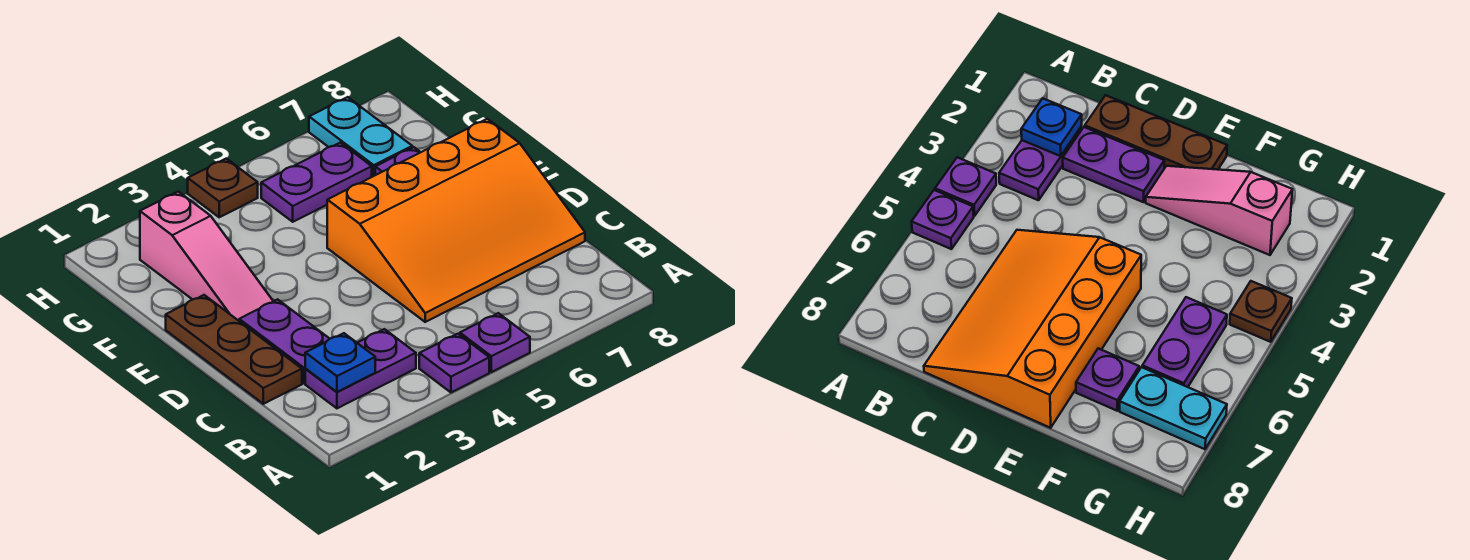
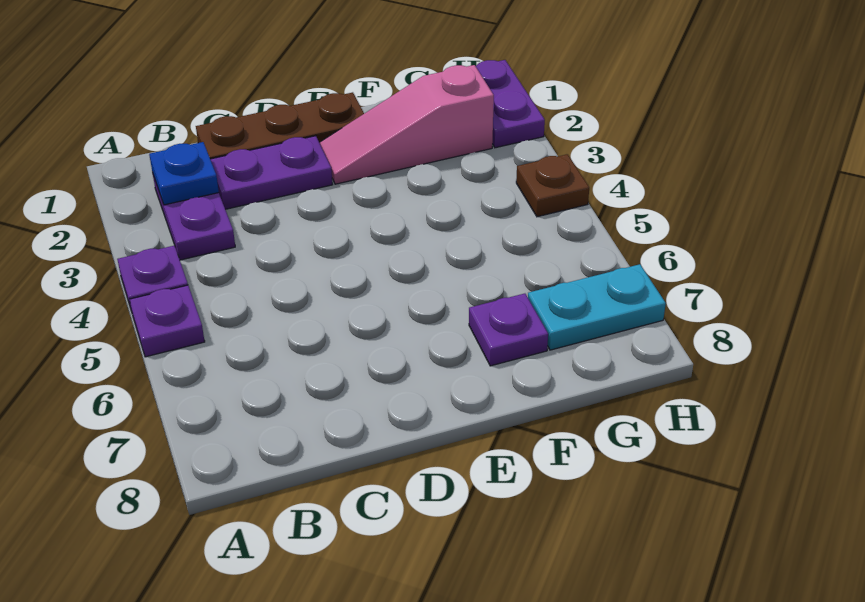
orange 3x4 slope [327,119,585,322] -> none
purple 1x2 plate [261,143,372,222] -> purple 1x2 plate moved to [476,60,545,148]

